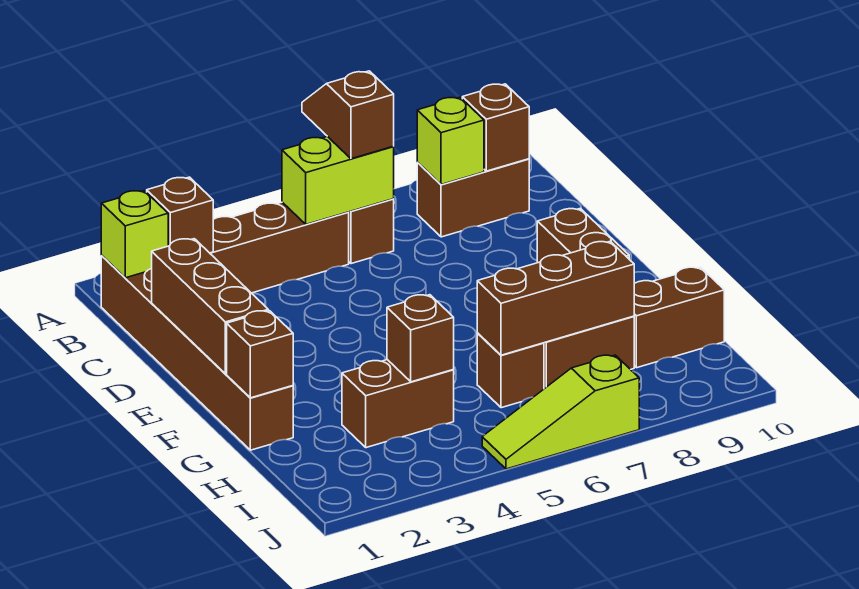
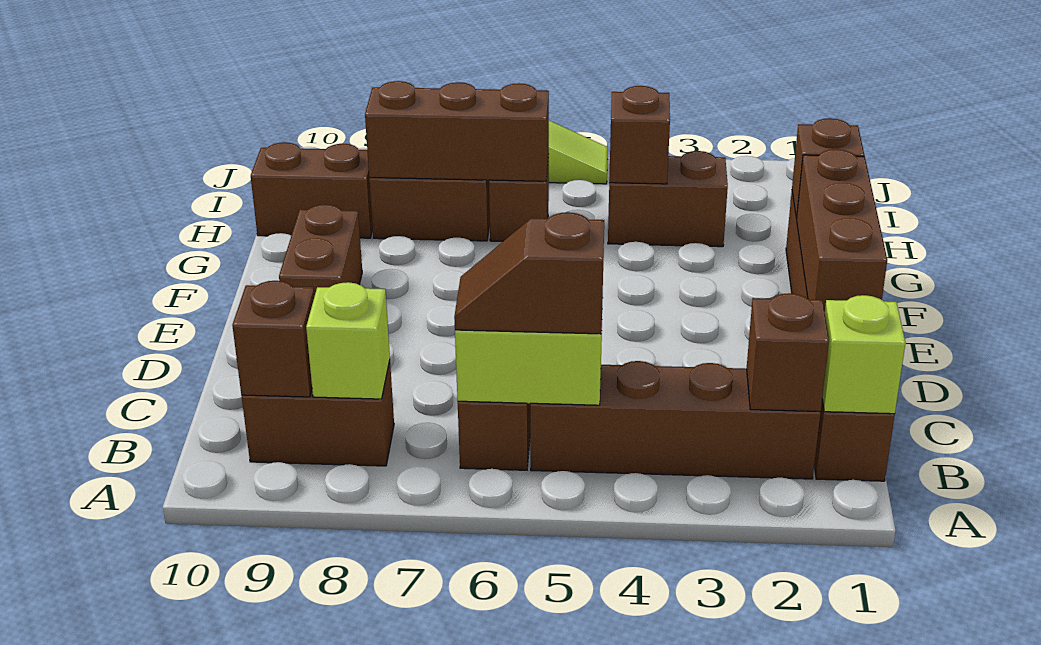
brown 1x2 slope [302,71,394,159] -> brown 1x2 slope turned to [454,212,604,334]

